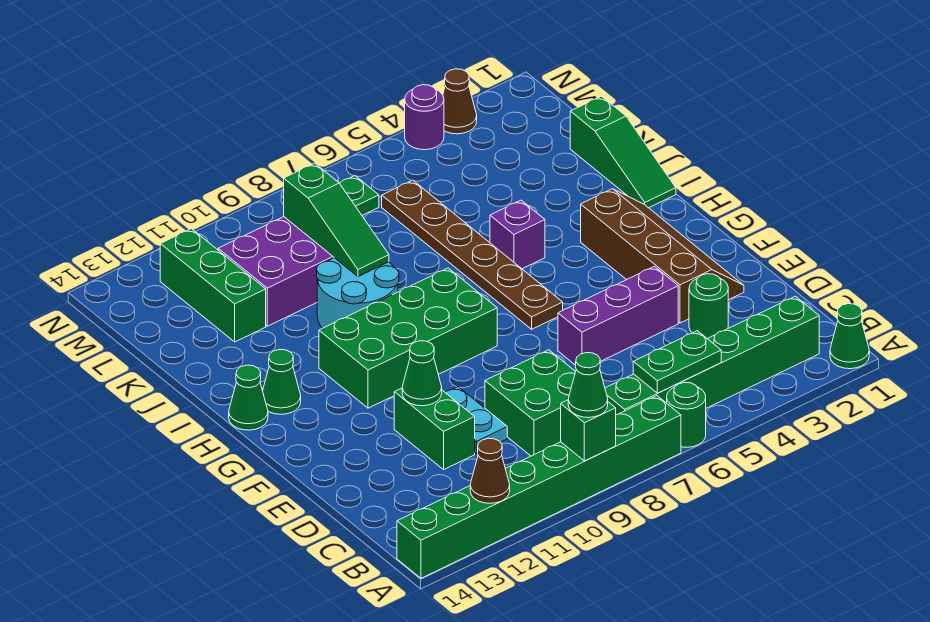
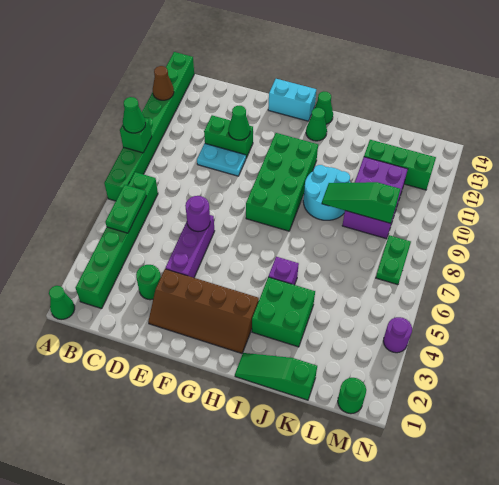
green 1x1 round brick [667,382,706,447] -> green 1x1 round brick moved to [338,378,366,414]
green 2x2 brick [485,350,576,456] -> green 2x2 brick moved to [252,277,315,347]
none -> purple 1x1 round brick [185,196,210,232]
none -> cyan 1x2 brick [268,79,316,121]
brown 1x6 plate [382,180,563,329] -> none
brown 1x1 cone [443,69,477,134] -> none

